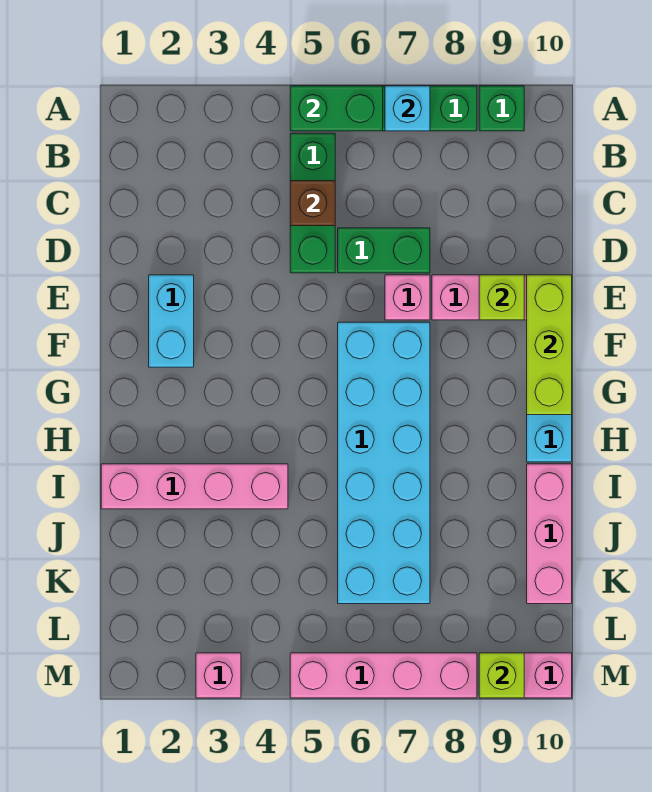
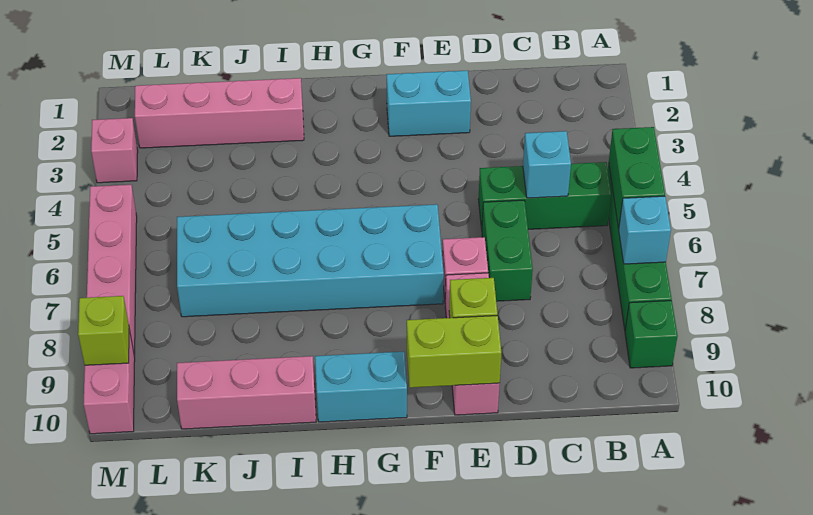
brown 1x1 brick [290,181,335,226] -> cyan 1x1 brick [523,131,571,198]
lime 1x3 brick [527,275,572,415] -> lime 1x2 brick [407,316,501,388]
pink 1x4 brick [101,464,288,509] -> pink 1x4 brick turned to [135,78,304,148]

